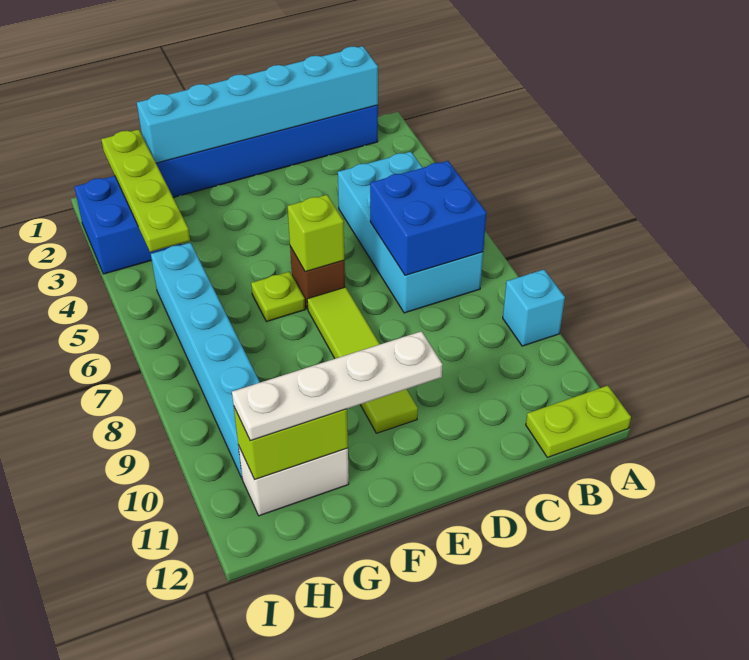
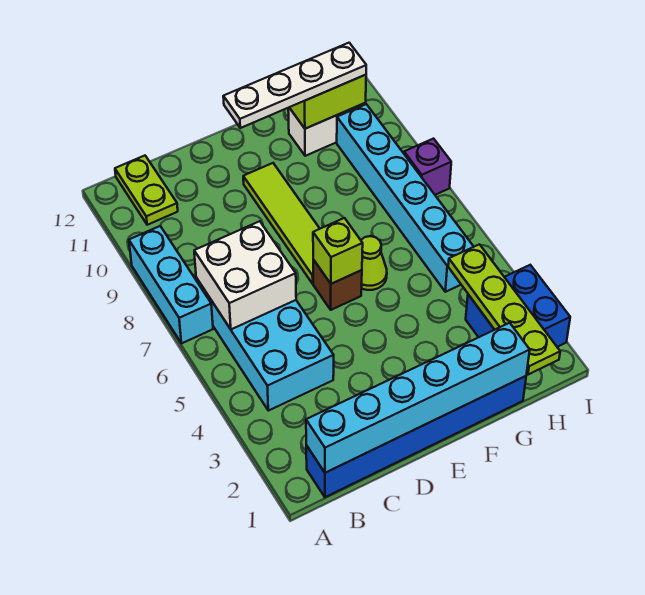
cyan 1x1 brick [503,270,565,346] -> cyan 1x3 brick [129,226,213,343]
lime 1x2 plate [526,386,631,457] -> lime 1x2 plate turned to [115,156,178,225]
blue 2x2 brick [370,161,487,275] -> white 2x2 brick [194,221,296,329]
lime 1x1 plate [251,272,305,322] -> lime 1x1 cone [361,236,387,290]
none -> purple 1x1 brick [404,139,451,195]

